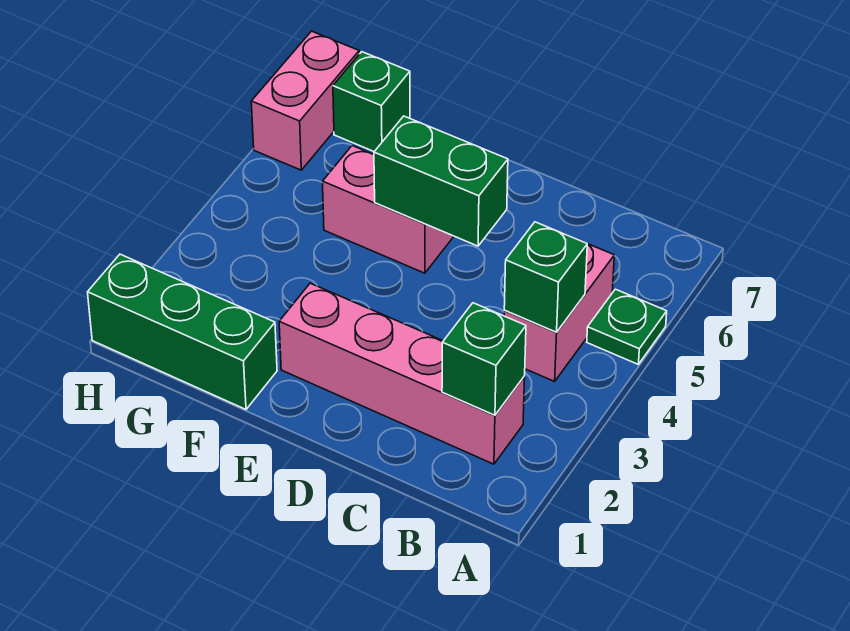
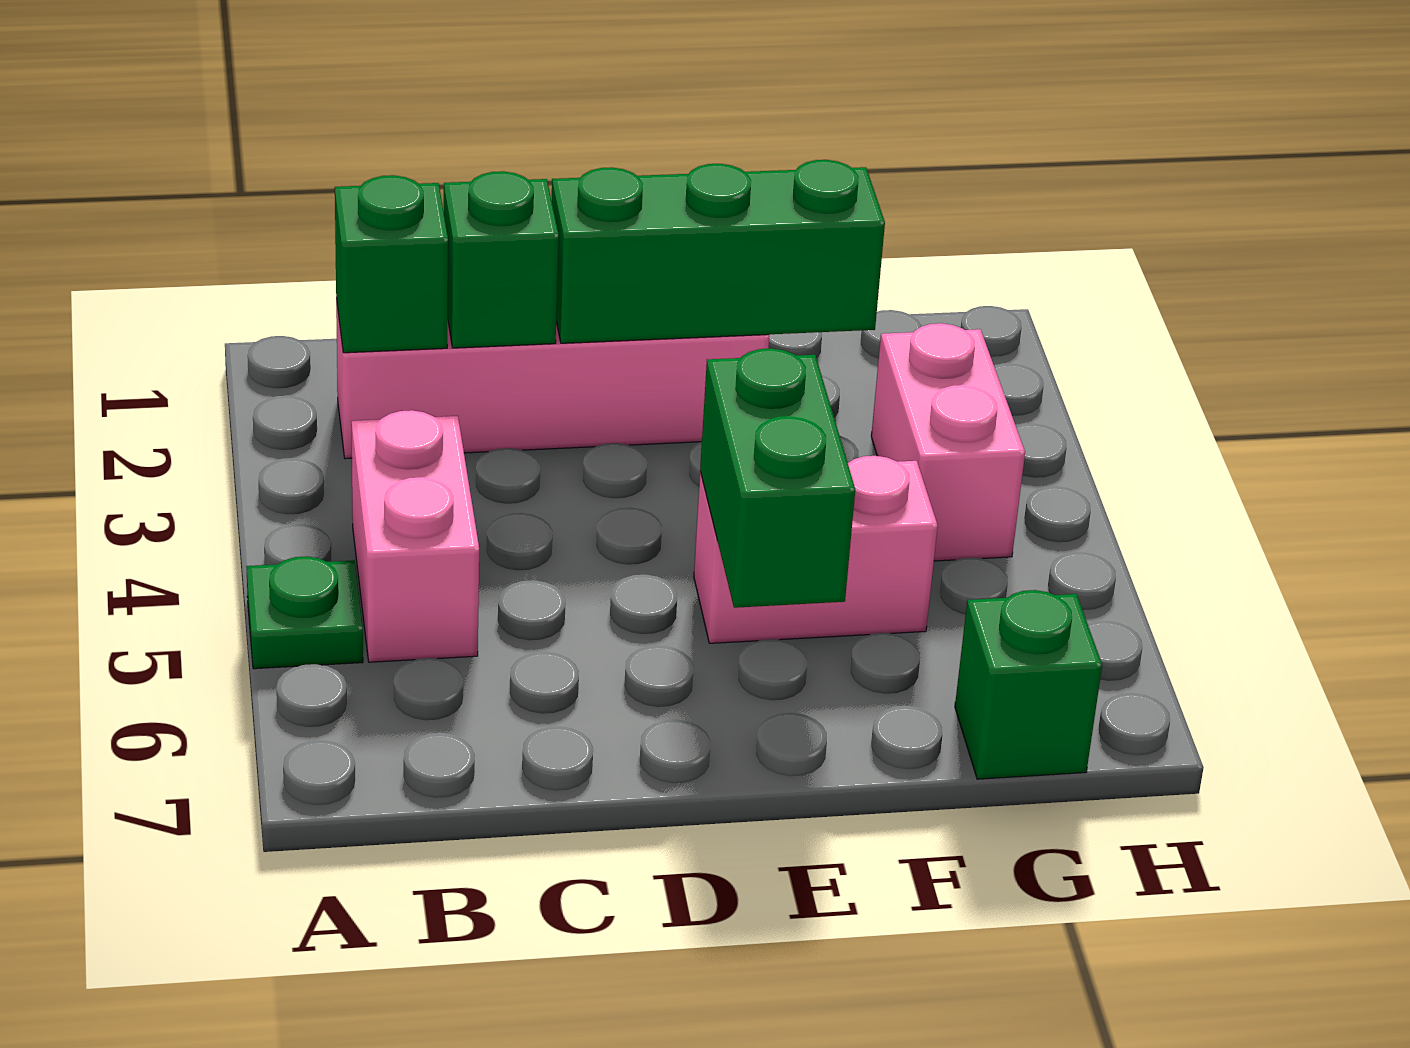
green 1x1 brick [504,222,587,332] -> green 1x1 brick moved to [444,171,559,348]
green 1x2 brick [374,116,508,246] -> green 1x2 brick turned to [700,348,855,608]
green 1x3 brick [88,254,277,409] -> green 1x3 brick moved to [551,160,885,343]
pink 1x2 brick [251,31,359,170] -> pink 1x2 brick moved to [871,323,1025,561]

